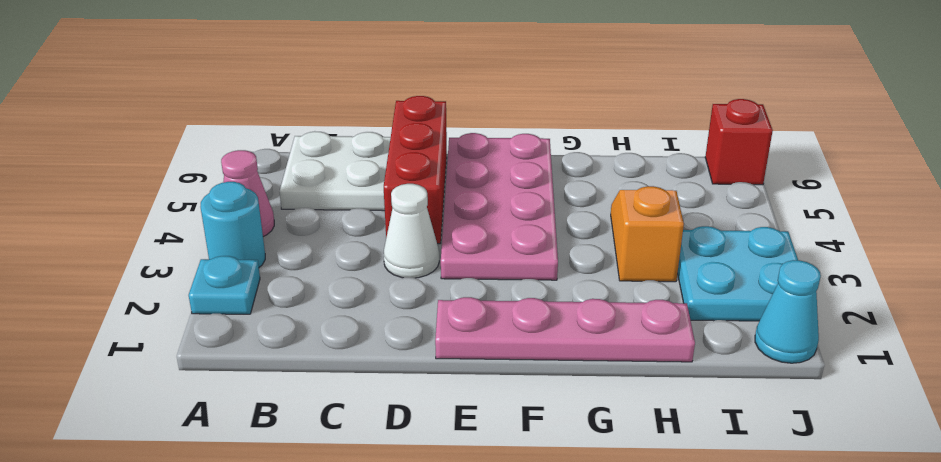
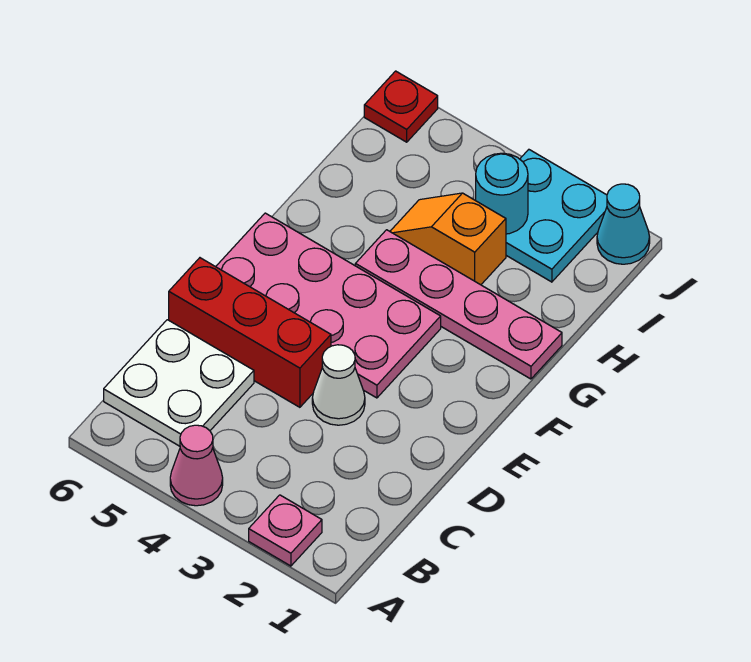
cyan 1x1 plate [189,256,260,314] -> pink 1x1 plate [249,495,322,566]
cyan 1x1 round brick [200,182,265,267] -> cyan 1x1 round brick moved to [476,153,528,234]
pink 1x4 plate [435,297,695,362] -> pink 1x4 plate turned to [355,230,562,379]
red 1x1 brick [705,99,773,185] -> red 1x1 plate [364,71,438,142]

